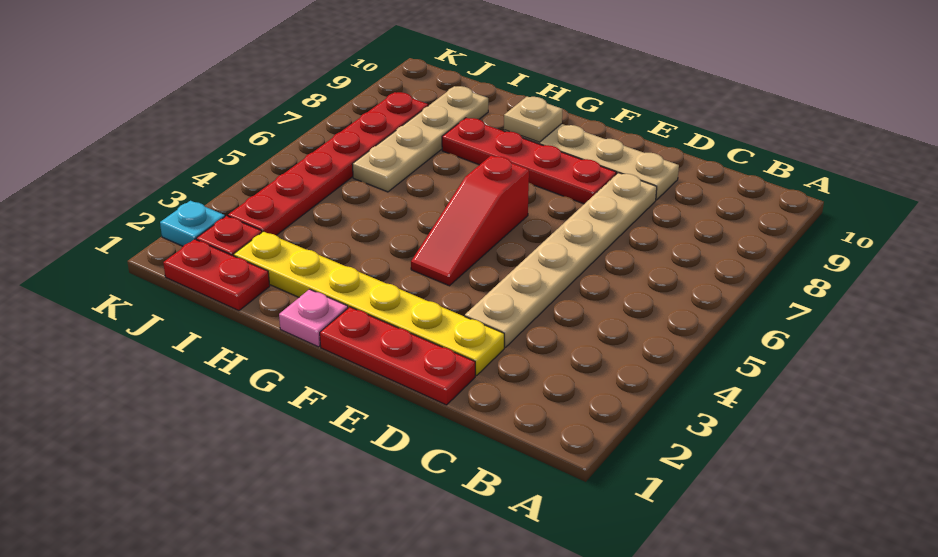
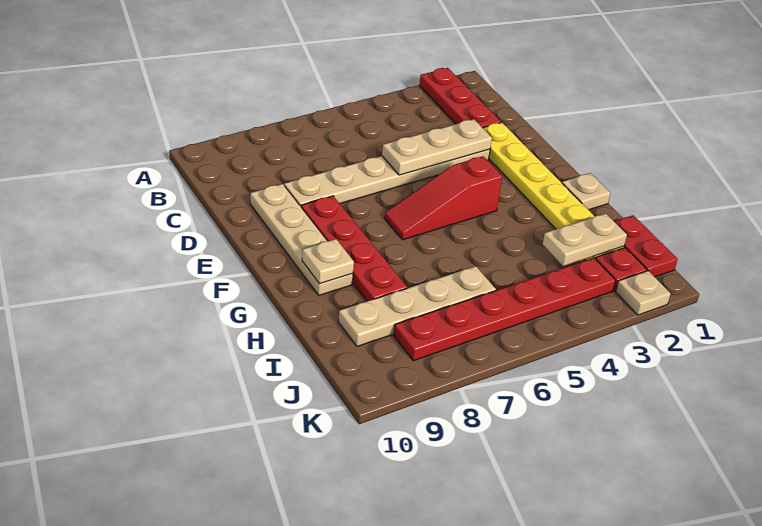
red 1x3 plate [320,307,475,405] -> red 1x3 plate moved to [419,68,501,128]
none -> tan 1x3 plate [382,119,492,175]
red 1x3 slope [411,156,529,286] -> red 1x3 slope turned to [385,156,502,240]
pink 1x1 plate [279,289,348,347] -> tan 1x1 plate [562,173,610,210]
none -> tan 1x2 plate [543,213,627,266]
cyan 1x1 plate [160,201,225,246] -> tan 1x1 plate [616,271,670,315]

